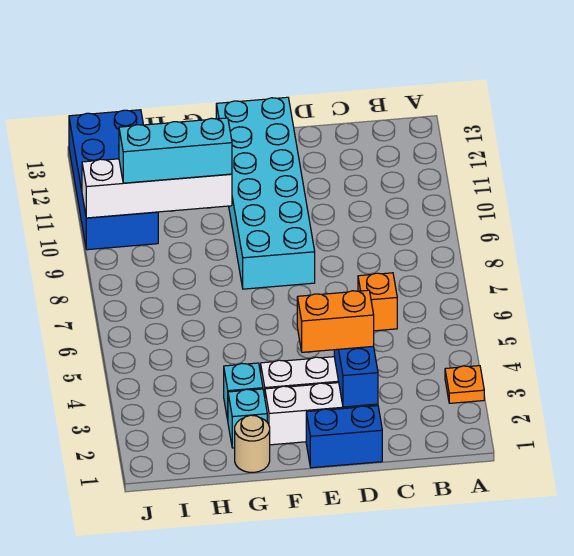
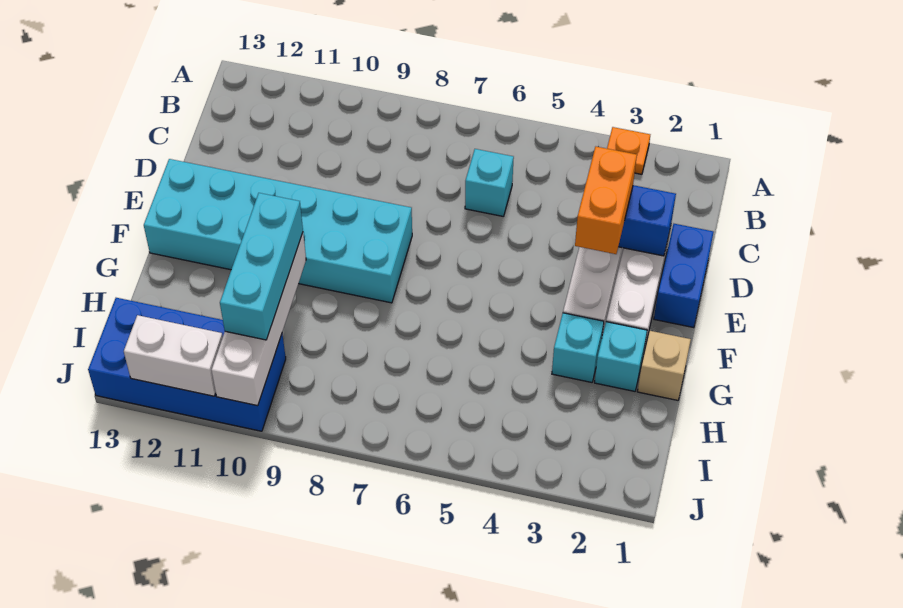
orange 1x1 brick [358,273,397,331] -> cyan 1x1 brick [465,149,514,216]
tan 1x1 round brick [235,415,270,472] -> tan 1x1 brick [637,331,691,400]
none -> white 1x2 brick [124,315,223,396]

